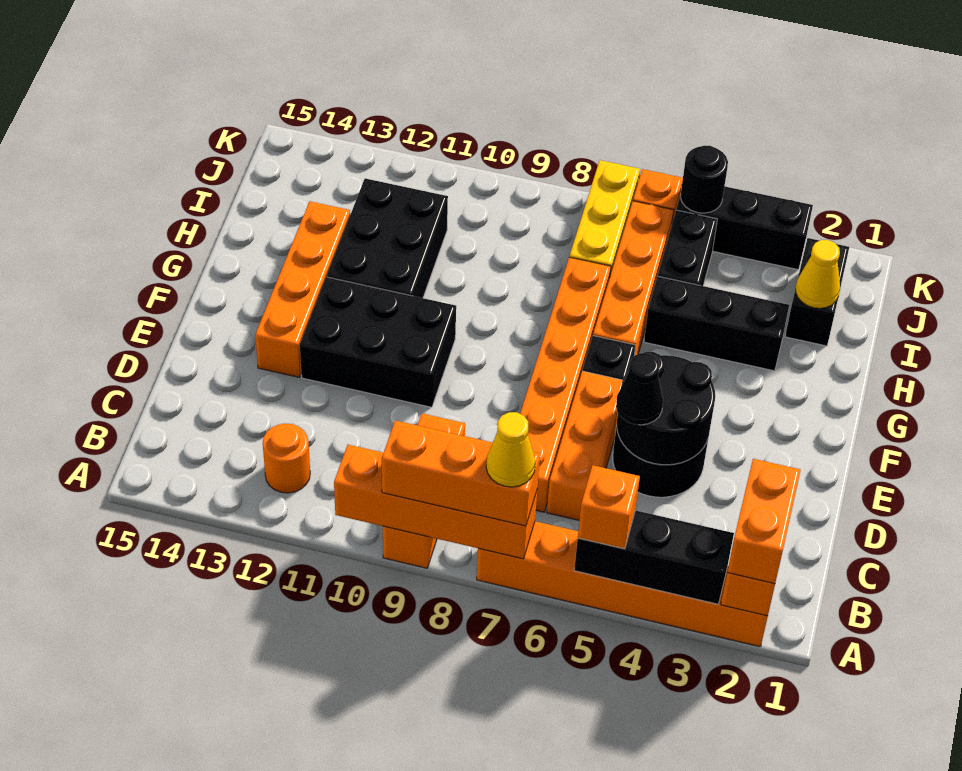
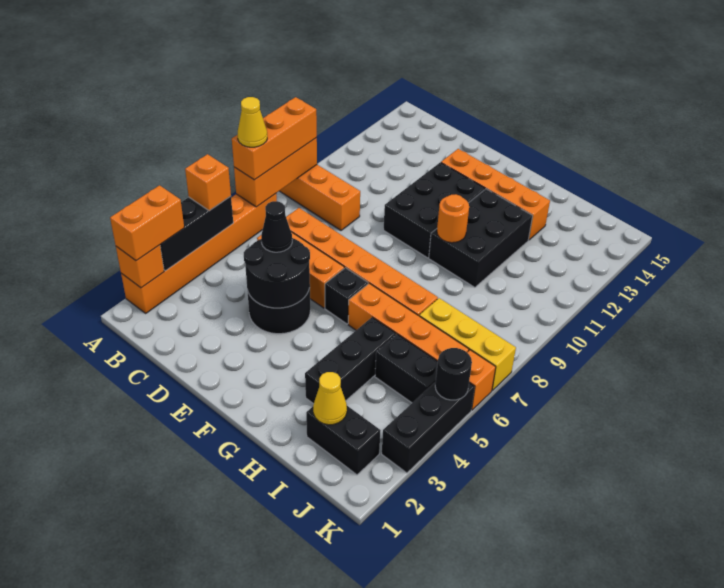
orange 1x2 brick [727,459,801,584] -> orange 1x2 brick turned to [110,185,184,261]
orange 1x4 brick [334,445,537,559] -> orange 1x3 brick [234,138,317,207]
orange 1x1 round brick [263,423,310,493] -> orange 1x1 round brick moved to [437,194,469,243]
black 2x3 brick [327,178,448,298] -> black 2x3 brick turned to [429,189,533,287]

